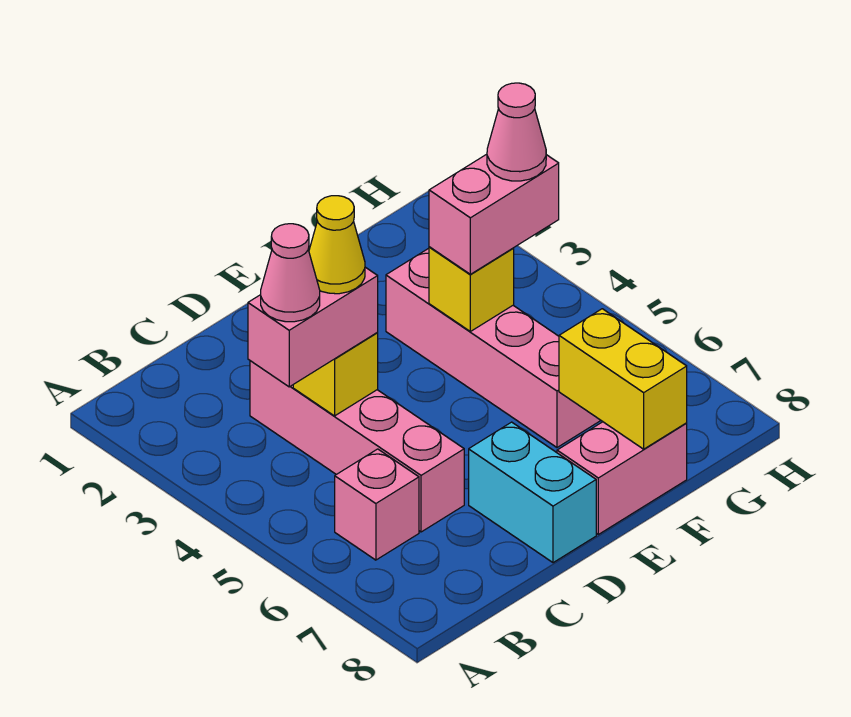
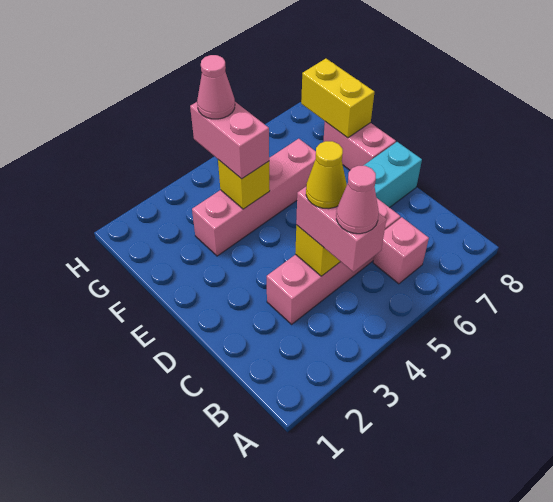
yellow 1x2 brick [559,309,687,449] -> yellow 1x2 brick turned to [301,59,374,138]

